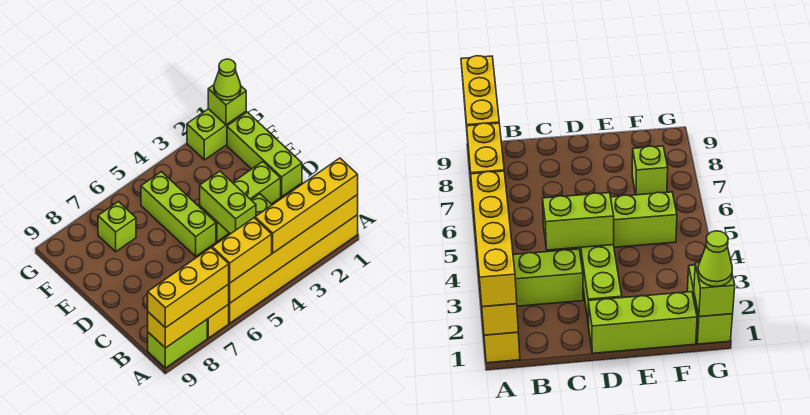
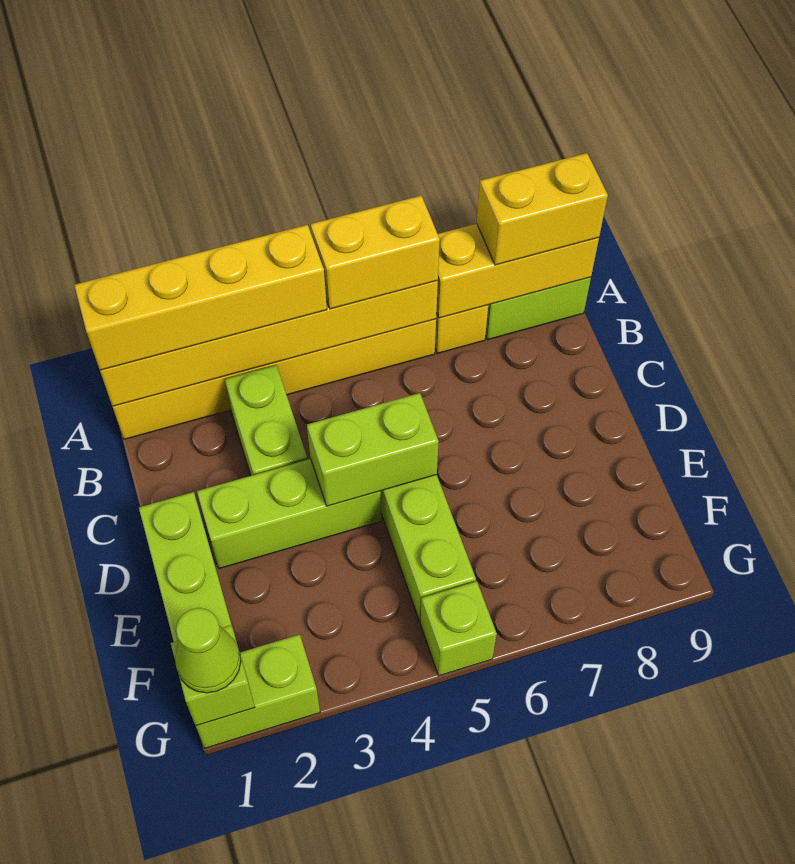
yellow 1x3 brick [148,248,229,328] -> yellow 1x2 brick [477,153,608,265]
lime 1x2 brick [200,171,256,234] -> lime 1x2 brick turned to [307,393,439,506]
lime 1x1 brick [98,202,136,252] -> lime 1x1 brick moved to [421,581,497,676]

